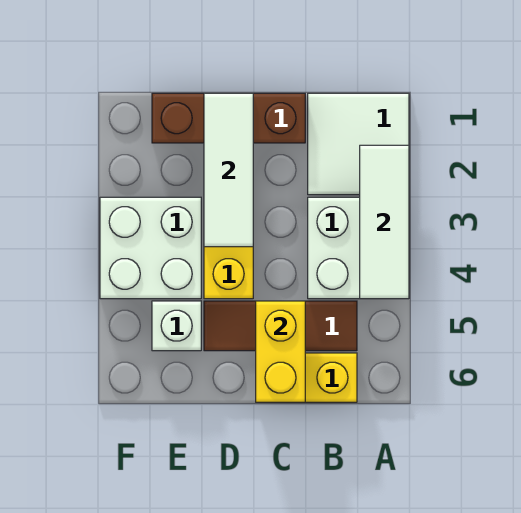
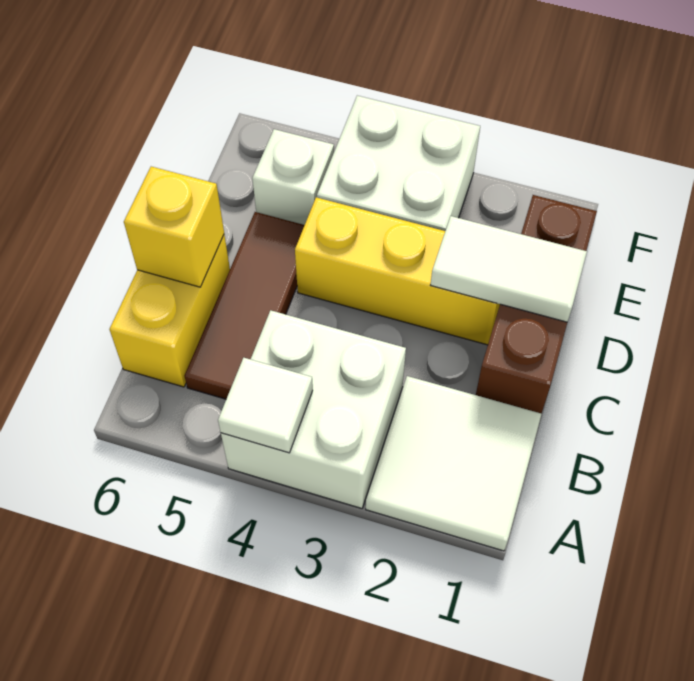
white 1x3 tile [360,145,409,299] -> white 1x1 tile [218,358,313,453]
yellow 1x2 brick [256,301,305,402] -> yellow 1x1 brick [124,167,224,287]
white 1x3 tile [204,93,253,247] -> white 1x2 tile [431,216,587,322]

